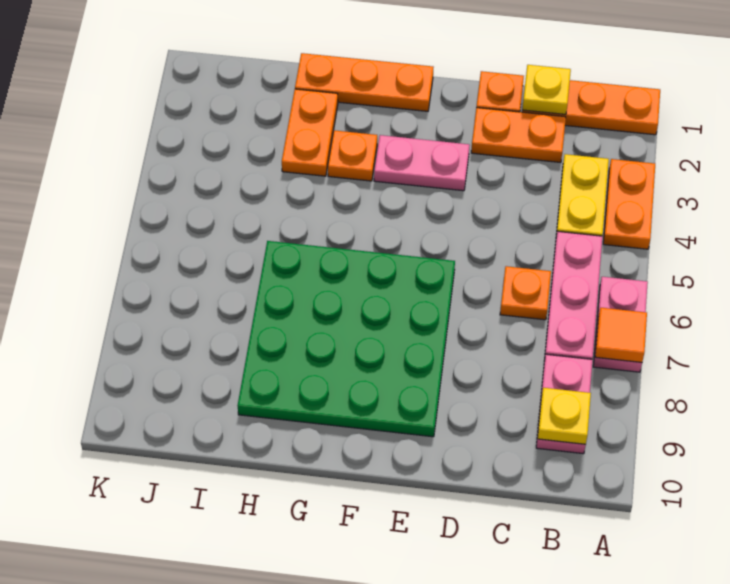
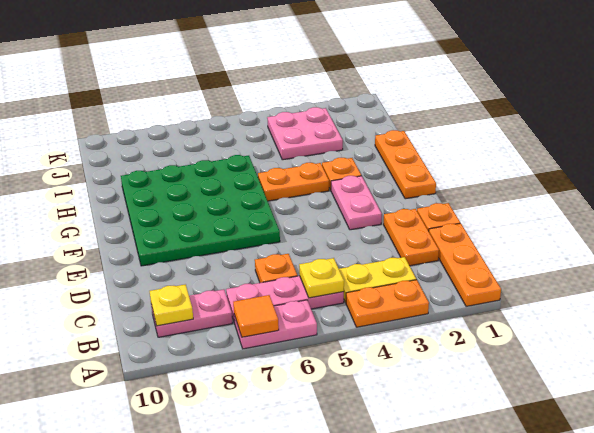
yellow 1x1 plate [522,65,571,115] -> yellow 1x1 plate moved to [299,258,344,298]
orange 1x2 plate [282,89,338,176] -> orange 1x2 plate moved to [258,163,329,201]
none -> pink 2x2 plate [267,107,343,160]

